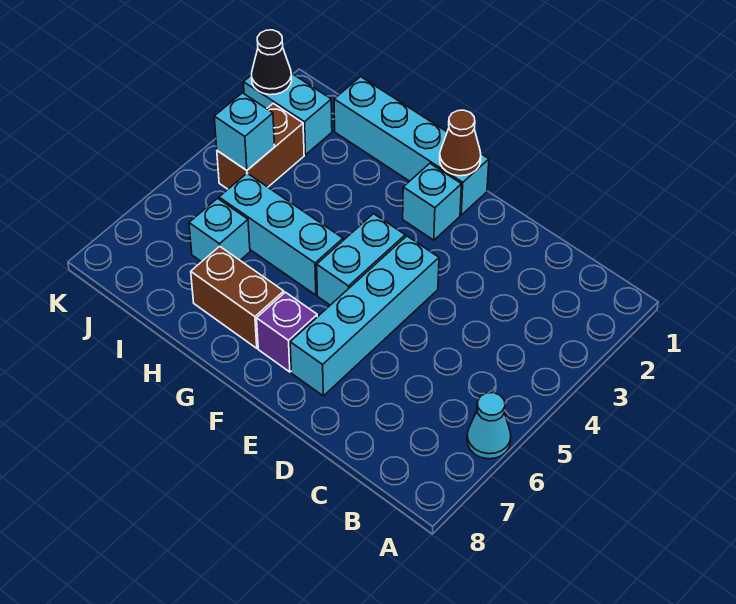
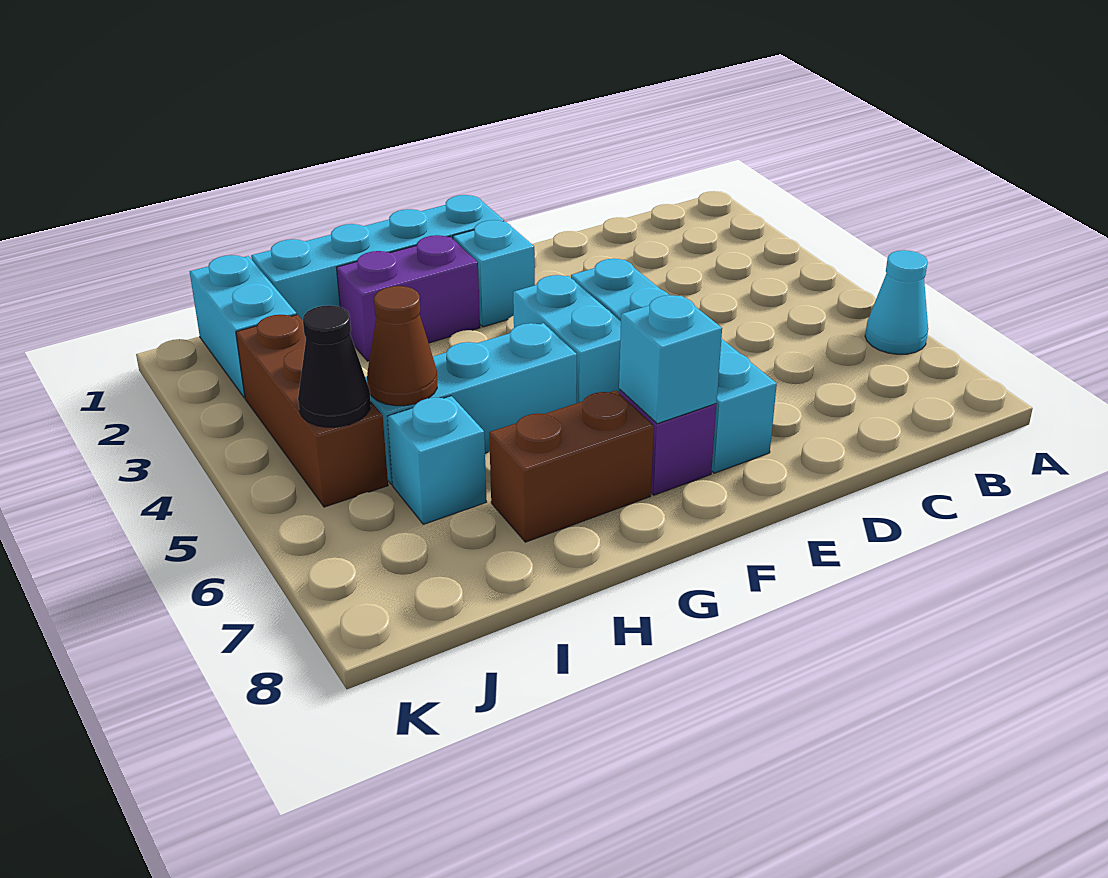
brown 1x1 cone [440,110,481,176] -> brown 1x1 cone moved to [367,286,437,406]
none -> purple 1x2 brick [336,235,480,361]
cyan 1x2 brick [243,73,332,155] -> cyan 1x2 brick turned to [190,255,297,398]
brown 1x2 brick [217,103,304,189] -> brown 1x3 brick [236,315,388,507]
cyan 1x1 brick [214,93,275,170] -> cyan 1x1 brick moved to [619,295,722,424]
black 1x1 cone [252,30,292,95] -> black 1x1 cone moved to [298,305,371,427]

